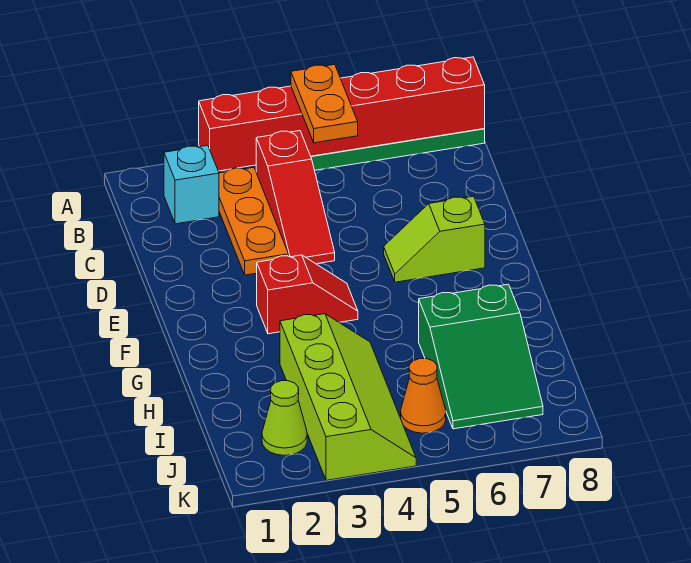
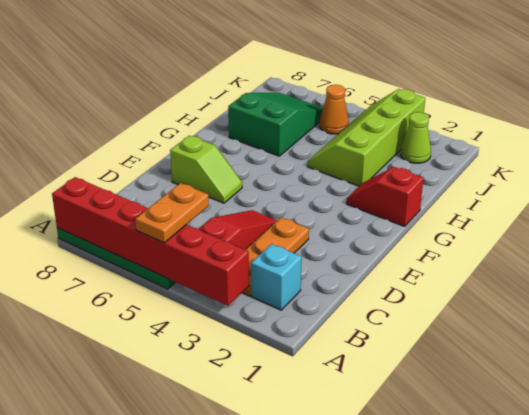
red 1x2 slope [257,255,358,334] -> red 1x2 slope moved to [347,167,423,227]

